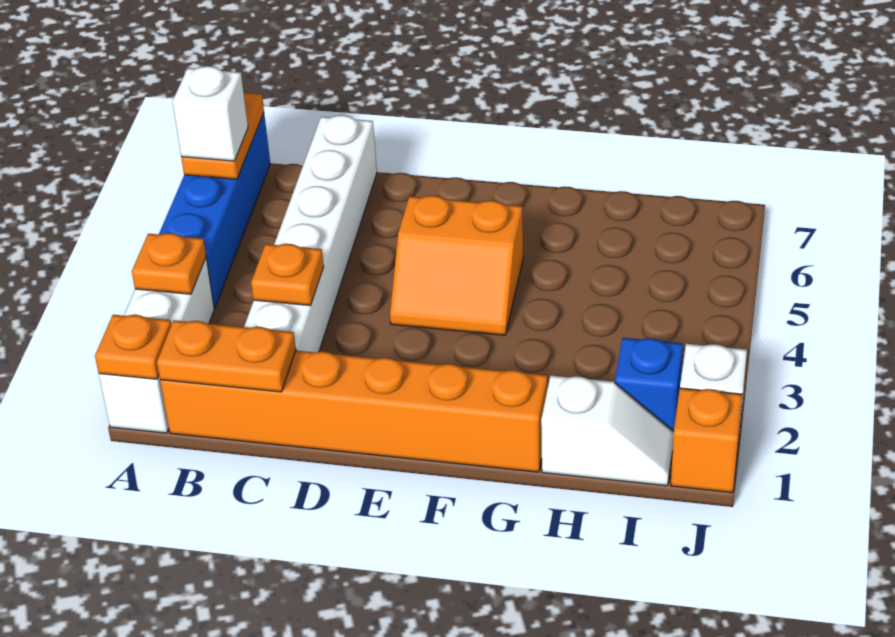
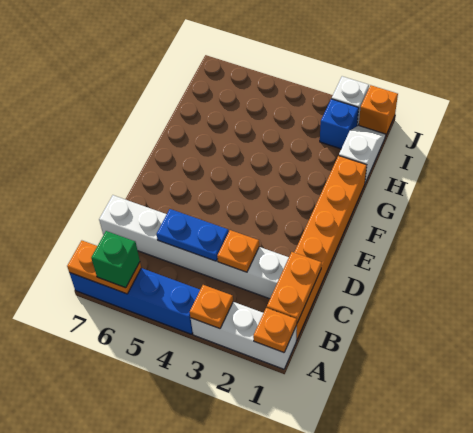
white 1x1 brick [173,66,248,161] -> green 1x1 brick [91,231,140,288]
none -> blue 1x2 plate [157,209,229,261]
orange 2x2 slope [390,196,523,335] -> none

